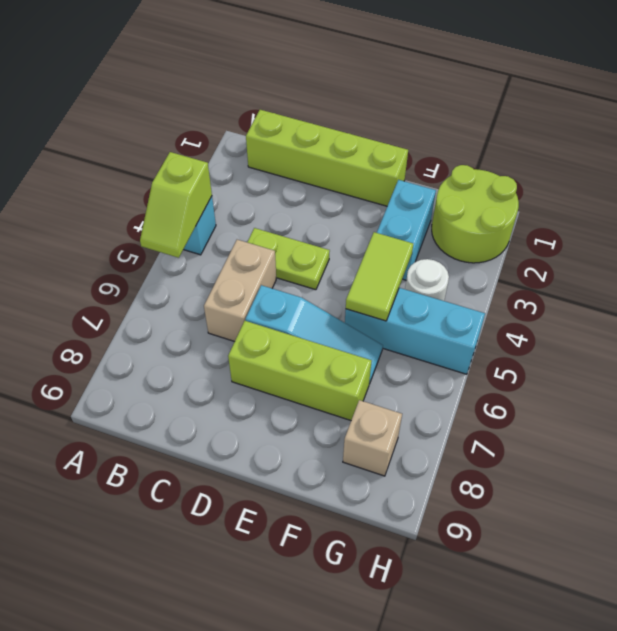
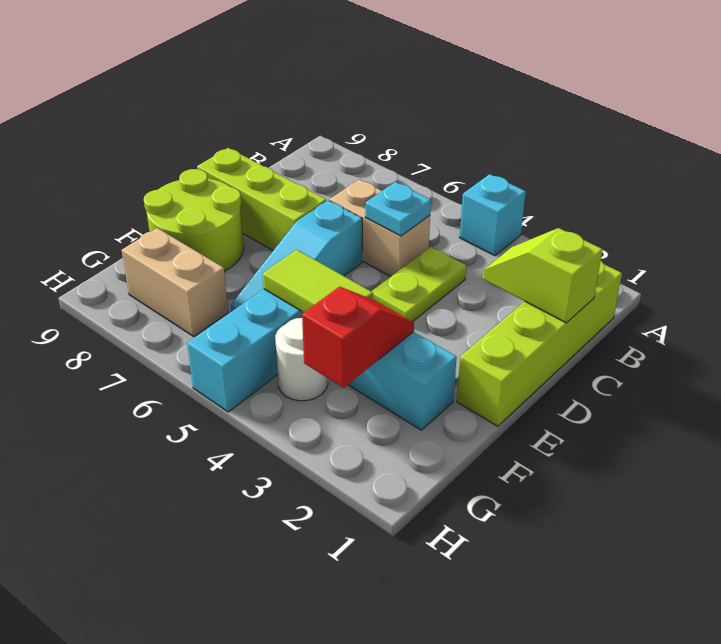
lime 1x2 slope [140,152,212,258] -> lime 1x2 slope moved to [482,228,603,323]
none -> cyan 1x1 plate [365,182,431,236]
lime 1x3 brick [228,321,372,420] -> lime 1x3 brick turned to [197,148,326,250]
none -> red 1x2 slope [302,287,414,388]
lime 2x2 round brick [432,165,519,263] -> lime 2x2 round brick moved to [144,169,244,271]
tan 1x1 brick [343,400,402,476] -> tan 1x2 brick [122,228,228,336]

